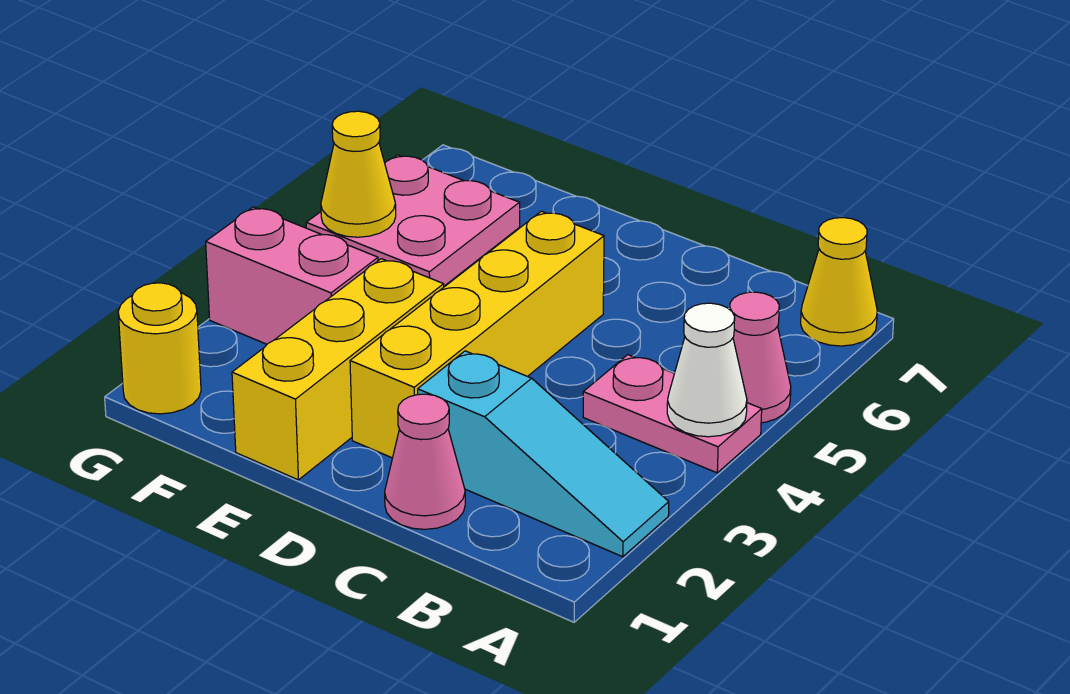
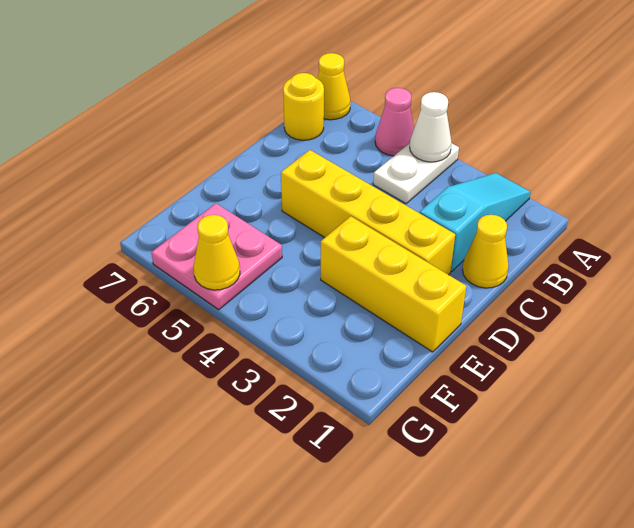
pink 1x2 plate [583,355,762,473] -> white 1x2 plate [373,143,459,204]
pink 1x1 cone [385,394,465,529] -> yellow 1x1 cone [463,215,509,288]
pink 1x2 brick [206,207,378,344] -> none
yellow 1x1 round brick [118,283,201,414] -> yellow 1x1 round brick moved to [283,73,324,140]

